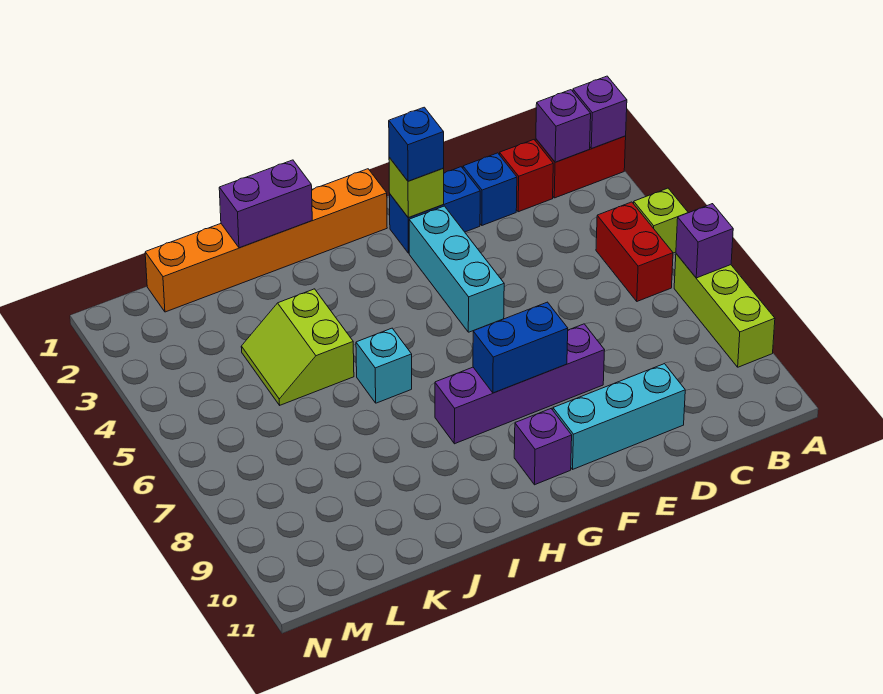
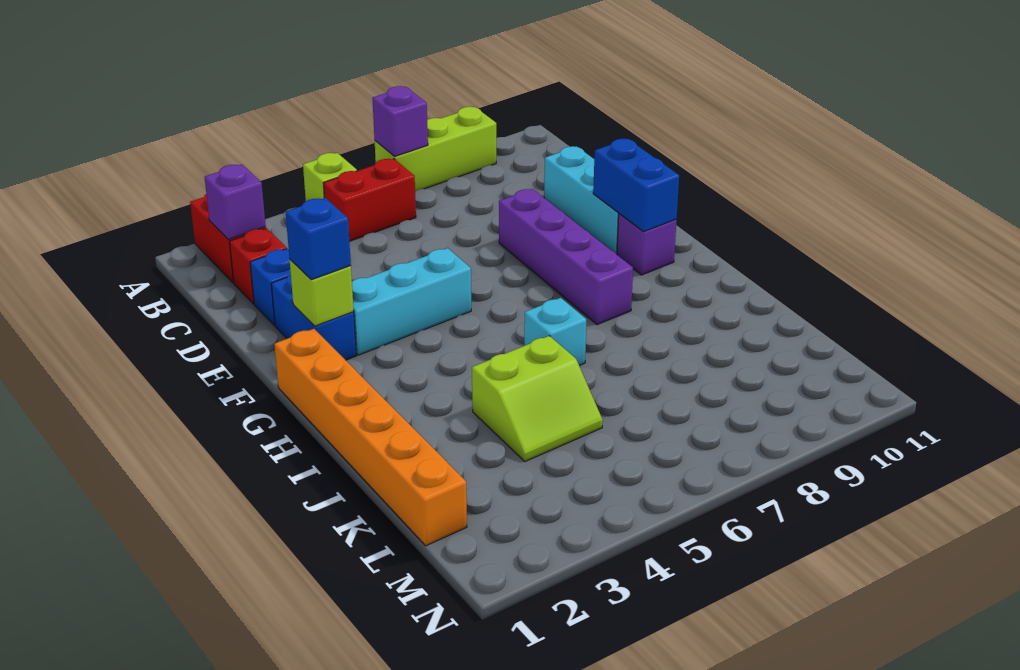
purple 1x1 brick [573,76,627,149] -> none
blue 1x2 brick [473,302,568,393] -> blue 1x2 brick moved to [593,139,679,232]
purple 1x2 brick [219,160,312,248] -> none

